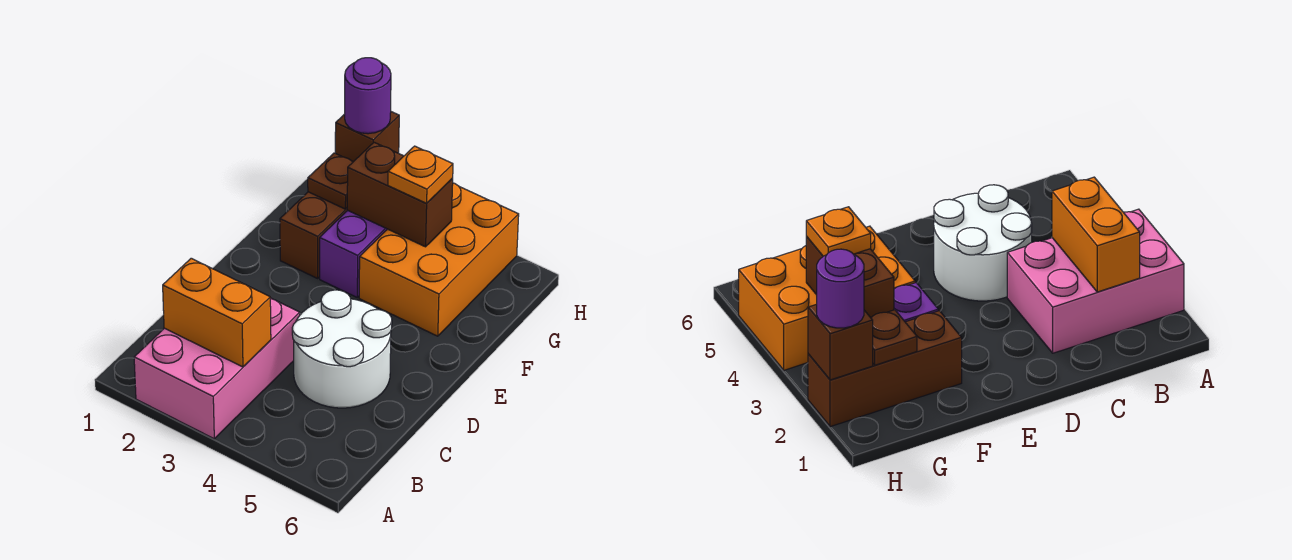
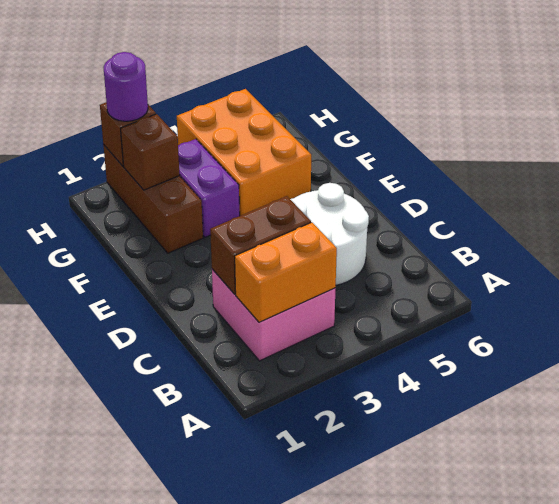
pink 2x3 brick [134,298,300,439] -> pink 2x2 brick [212,269,335,361]
brown 1x1 plate [308,153,353,209] -> brown 1x1 brick [121,114,180,190]
brown 1x2 brick [347,142,453,247] -> brown 1x2 brick moved to [210,196,311,294]
orange 1x1 plate [388,146,453,203] -> none

